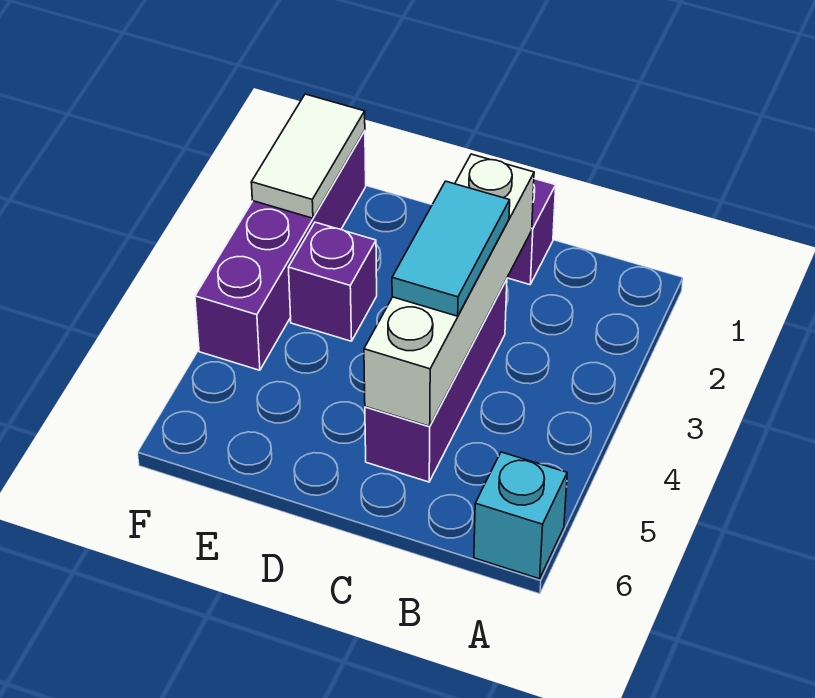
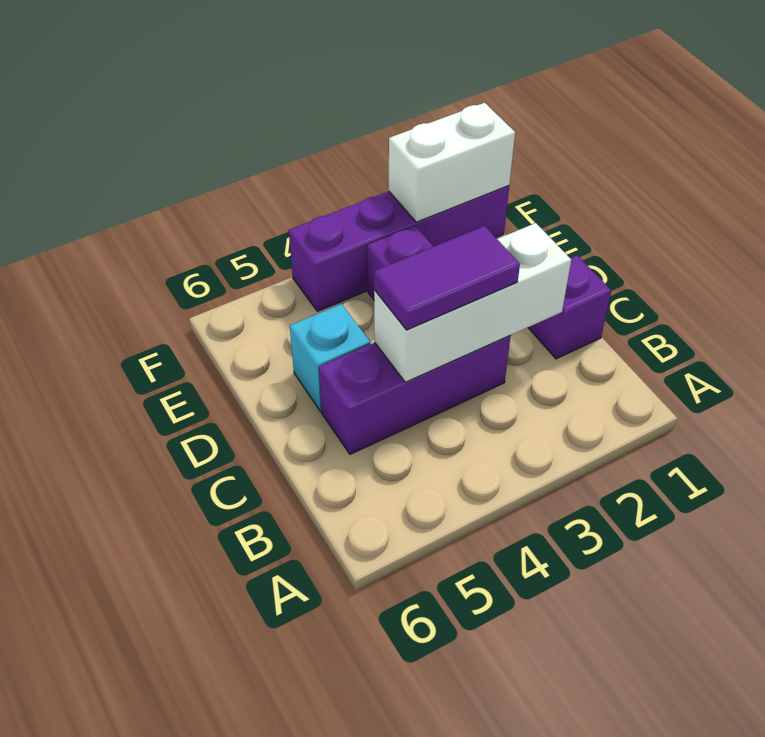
cyan 1x1 brick [474,452,567,579] -> cyan 1x1 brick moved to [290,304,370,411]
white 1x4 brick [364,154,534,426] -> white 1x3 brick [374,223,571,382]
cyan 1x2 tile [392,181,510,316] -> purple 1x2 tile [374,226,520,330]
white 1x2 tile [251,94,365,218] -> white 1x2 brick [389,103,515,222]

